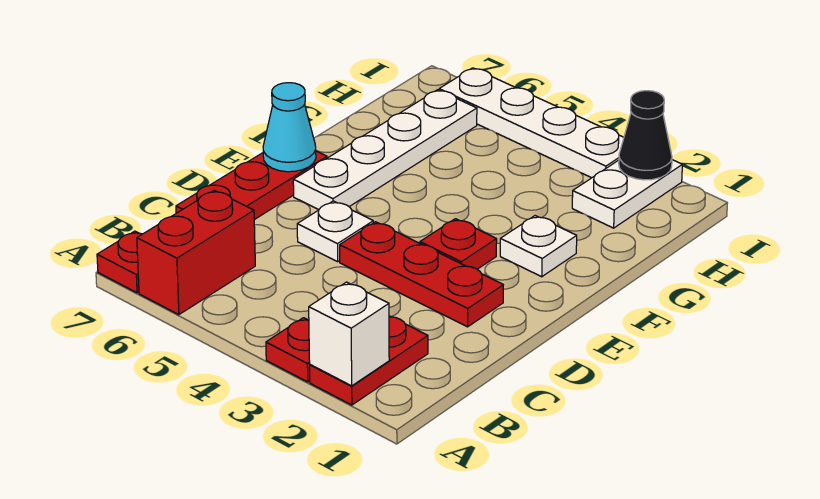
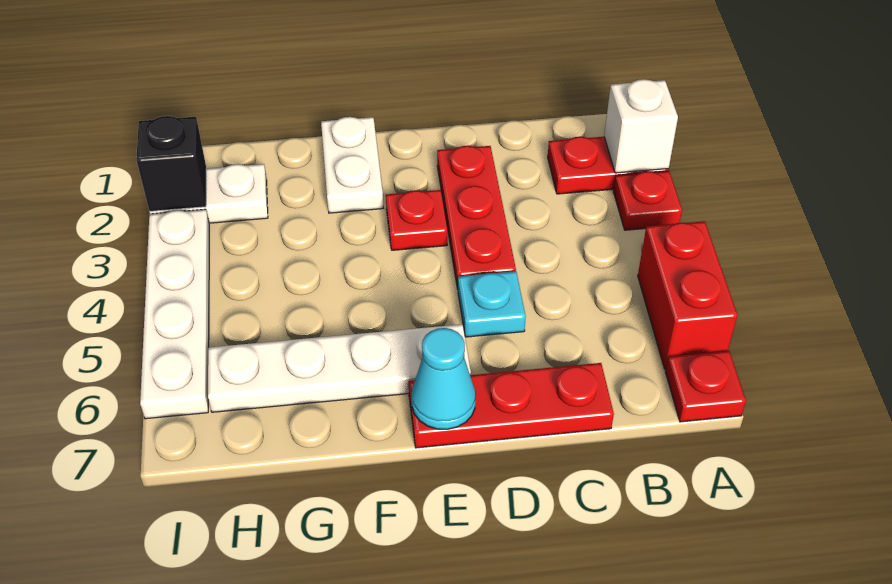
red 1x2 brick [137,190,255,315] -> red 1x2 brick turned to [638,221,737,369]
white 1x1 plate [297,201,373,262] -> cyan 1x1 plate [458,271,526,337]
white 1x1 plate [500,216,577,277] -> white 1x2 plate [321,117,383,213]
black 1x1 cone [619,91,672,180] -> black 1x1 brick [136,116,206,212]

